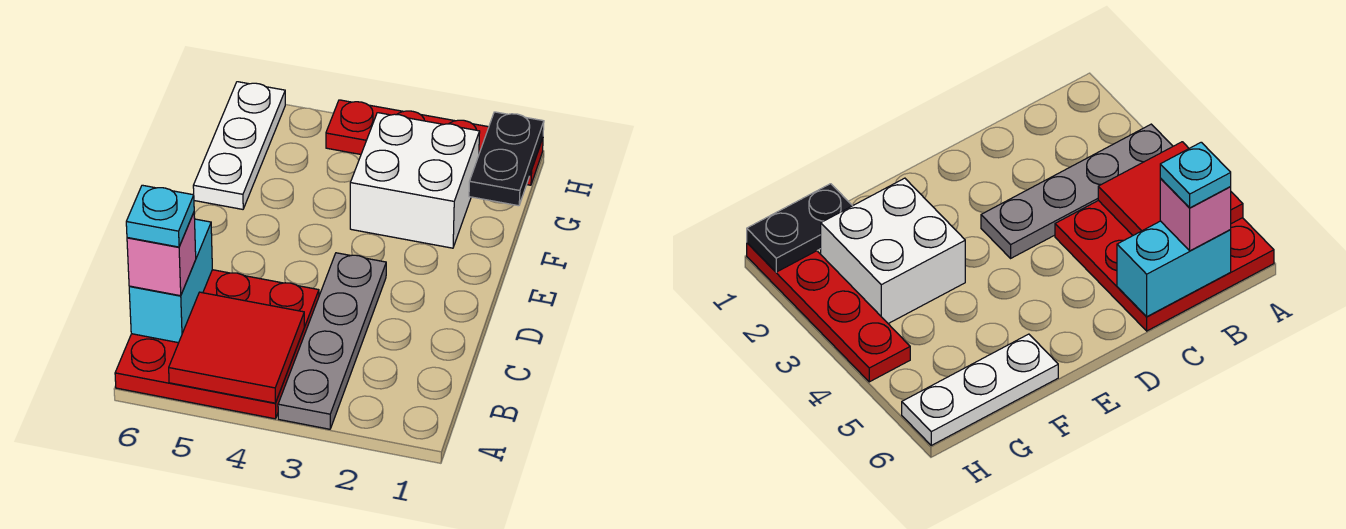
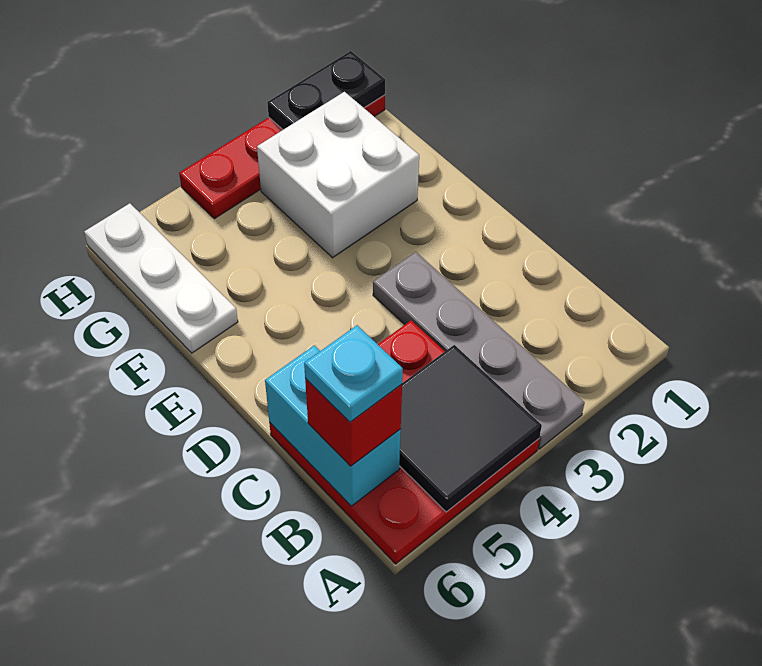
red 2x2 tile [169,292,304,403] -> black 2x2 tile [399,345,542,512]
pink 1x1 brick [127,213,196,296] -> red 1x1 brick [305,378,402,466]
black 1x2 plate [469,112,544,206] -> black 1x2 plate turned to [267,51,385,130]

